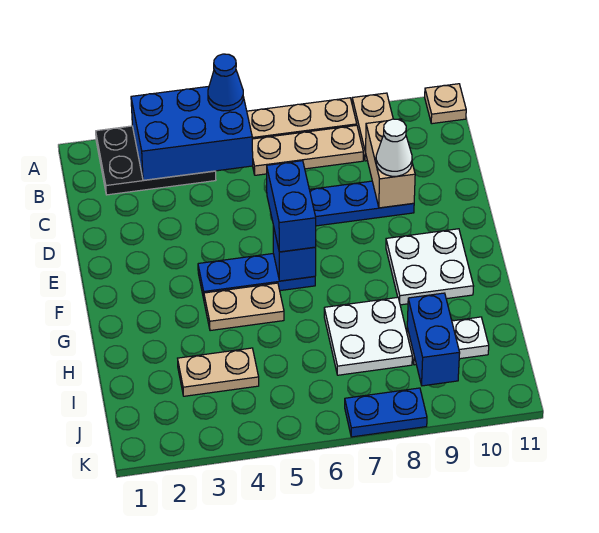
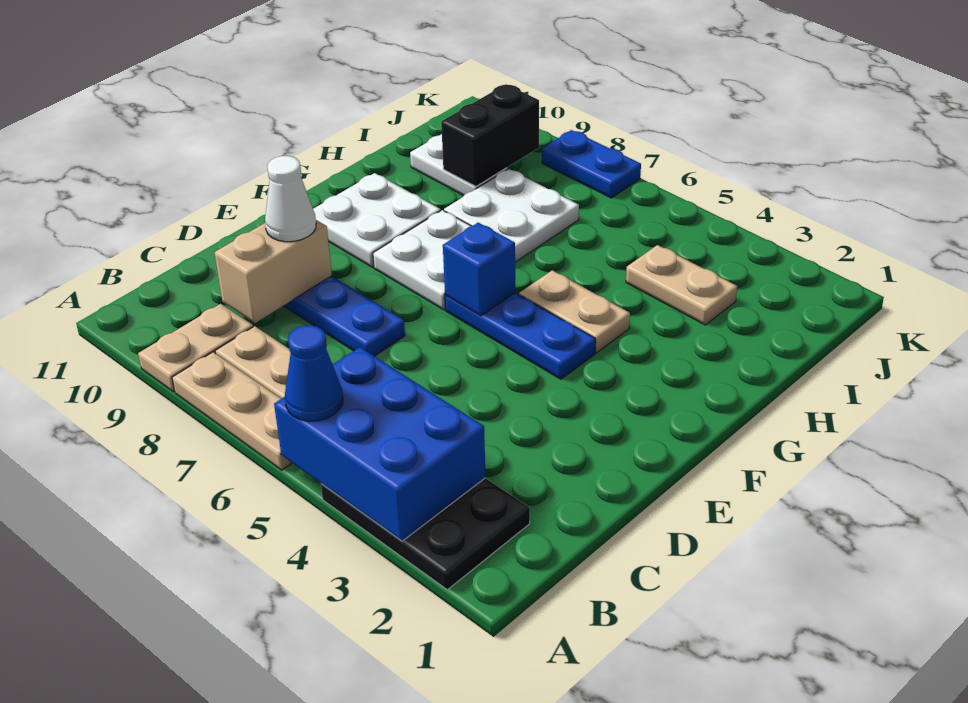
tan 1x1 plate [425,84,466,124] -> none
blue 1x2 brick [267,161,316,252] -> none
none -> white 2x2 plate [373,210,471,310]
blue 1x2 brick [407,293,460,386] -> black 1x2 brick [441,84,539,186]

